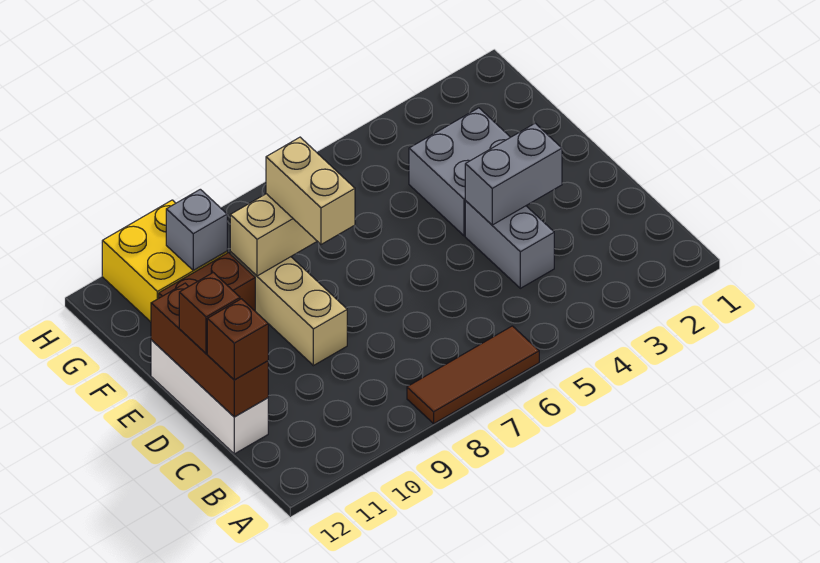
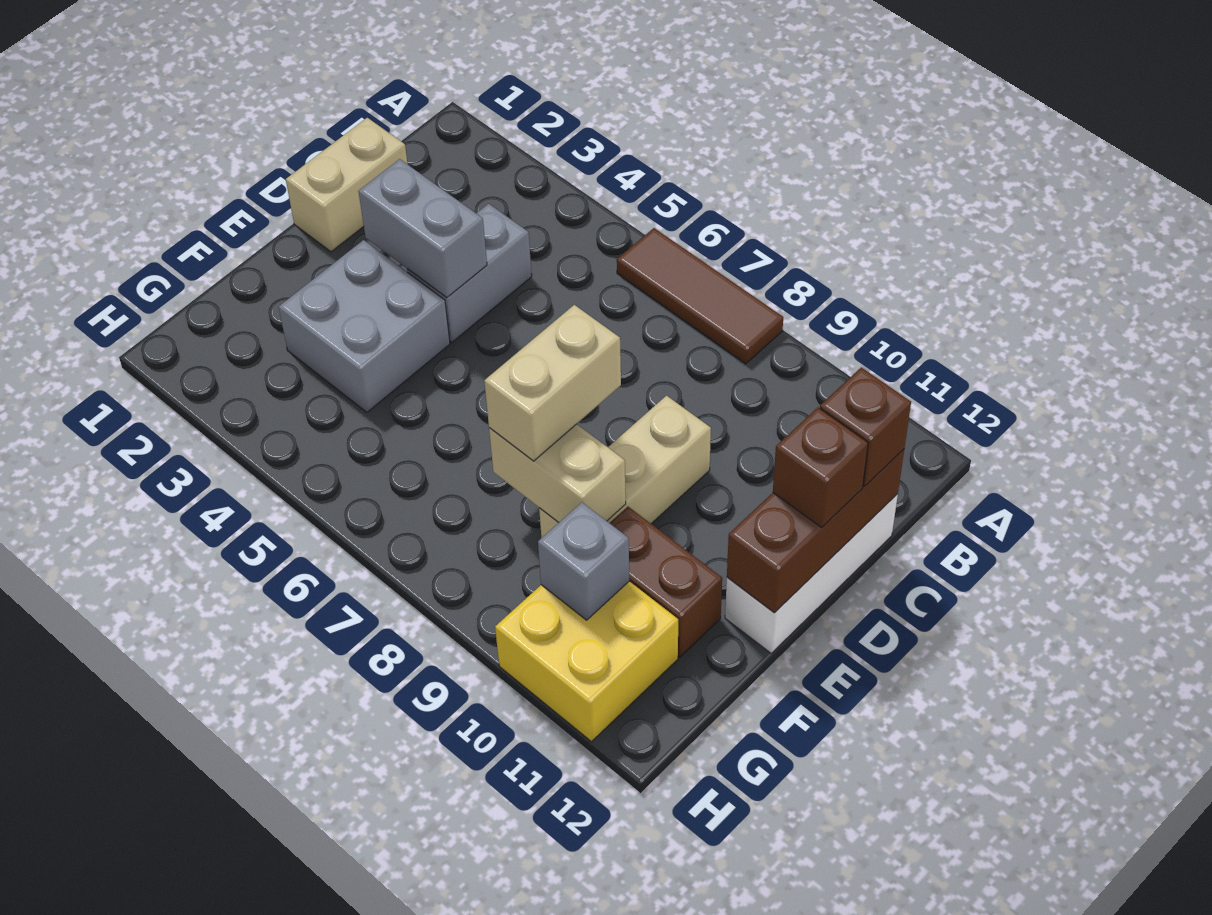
none -> tan 1x2 brick [286,118,407,252]

